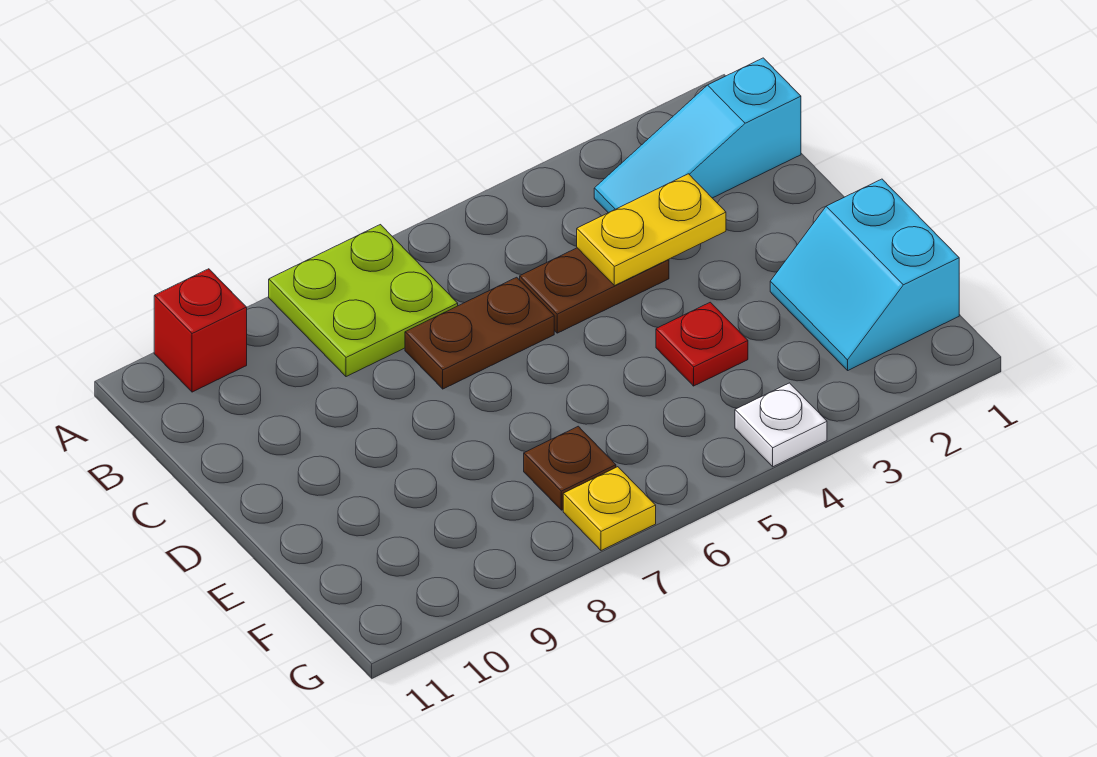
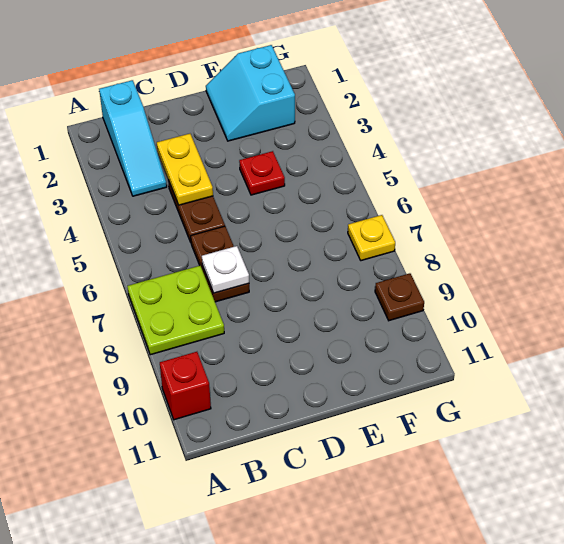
cyan 2x2 slope [770,179,959,370] -> cyan 2x2 slope turned to [206,45,295,141]
brown 1x1 plate [524,426,616,510] -> brown 1x1 plate moved to [375,273,424,321]
white 1x1 plate [735,383,827,467] -> white 1x1 plate moved to [202,246,249,293]

